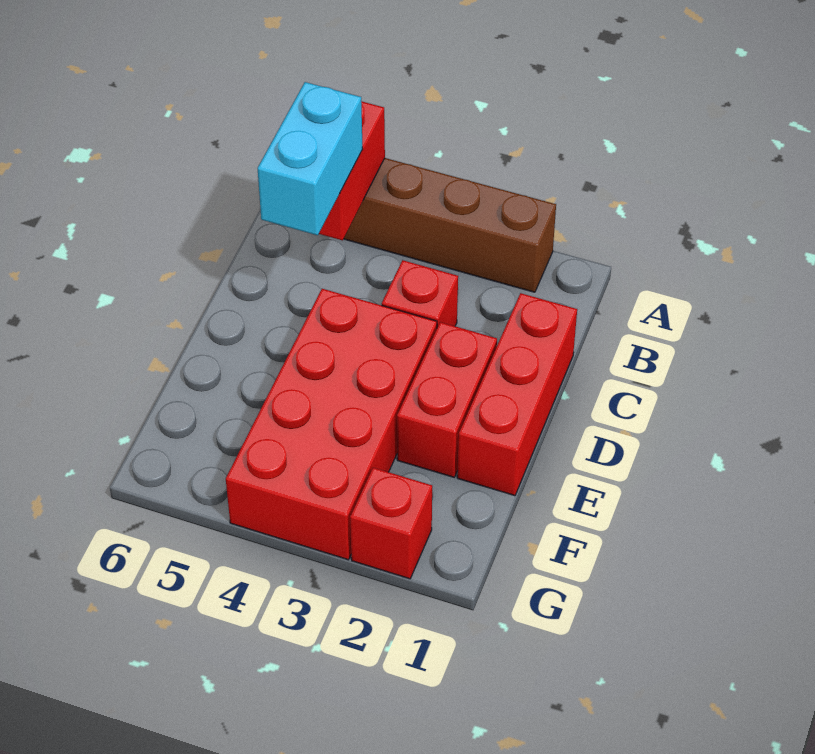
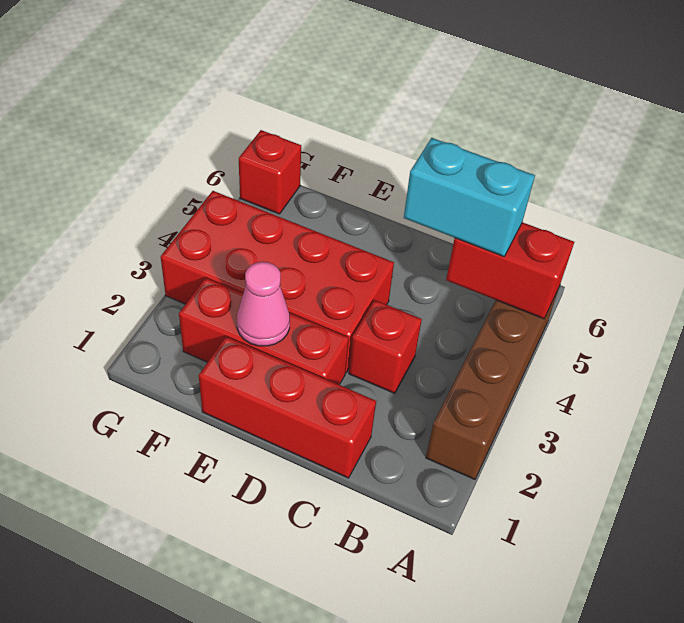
red 1x2 brick [397,322,497,477] -> red 1x3 brick [179,278,349,385]
none -> pink 1x1 cone [237,262,290,346]
red 1x1 brick [350,468,432,579] -> red 1x1 brick moved to [239,130,301,214]

